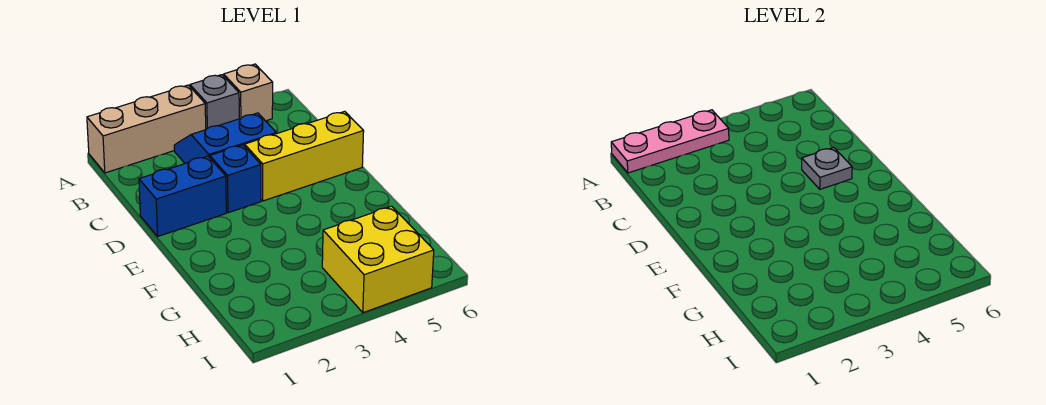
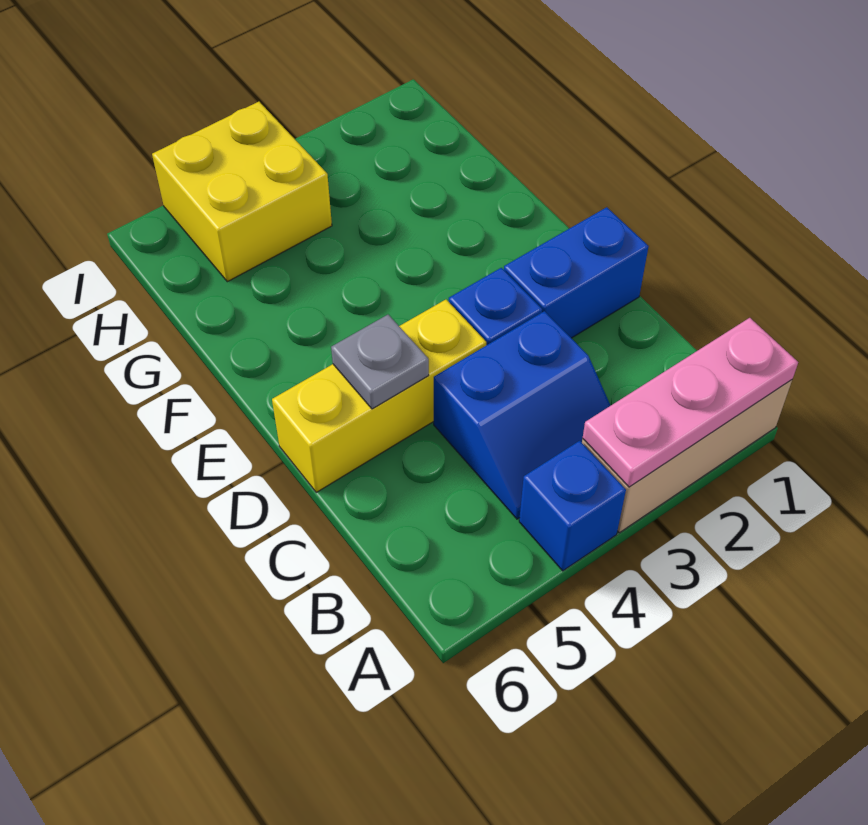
grey 1x1 brick [190,75,239,129] -> blue 1x1 brick [519,441,626,571]
tan 1x1 brick [224,64,273,121] -> none

